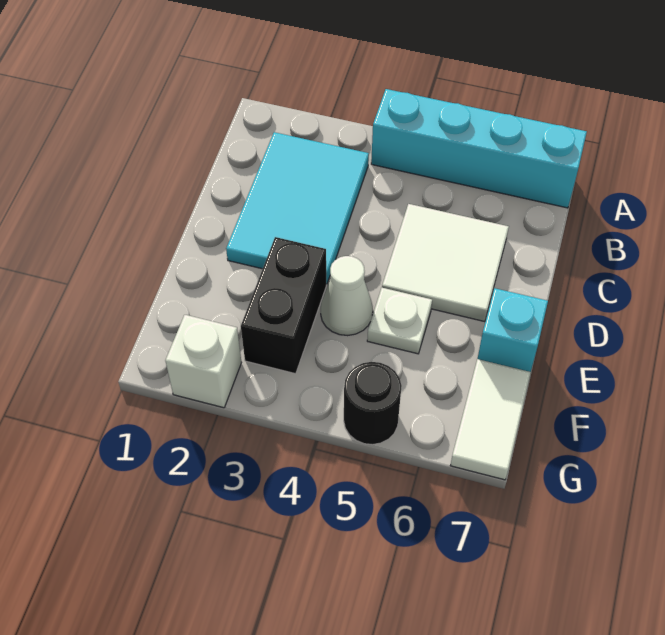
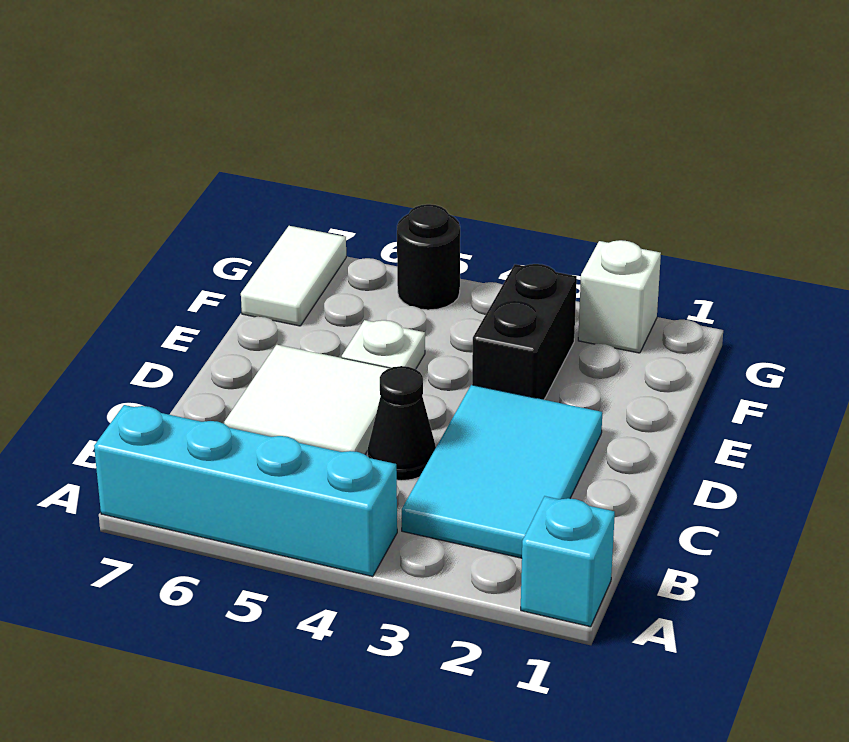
none -> black 1x1 cone [368,366,436,481]
white 1x1 cone [321,256,373,336] -> none
cyan 1x1 brick [478,288,548,372] -> cyan 1x1 brick moved to [521,496,615,627]

